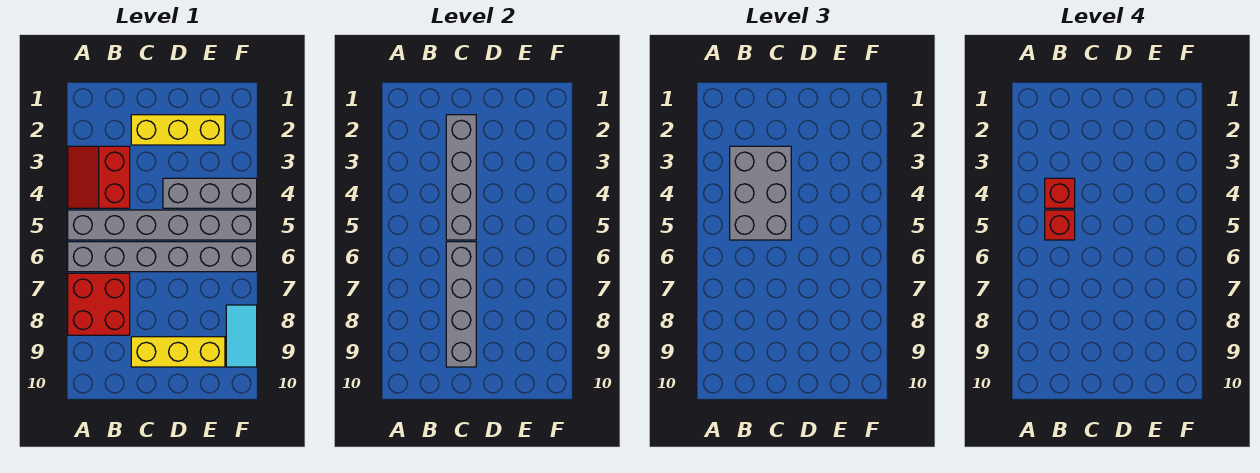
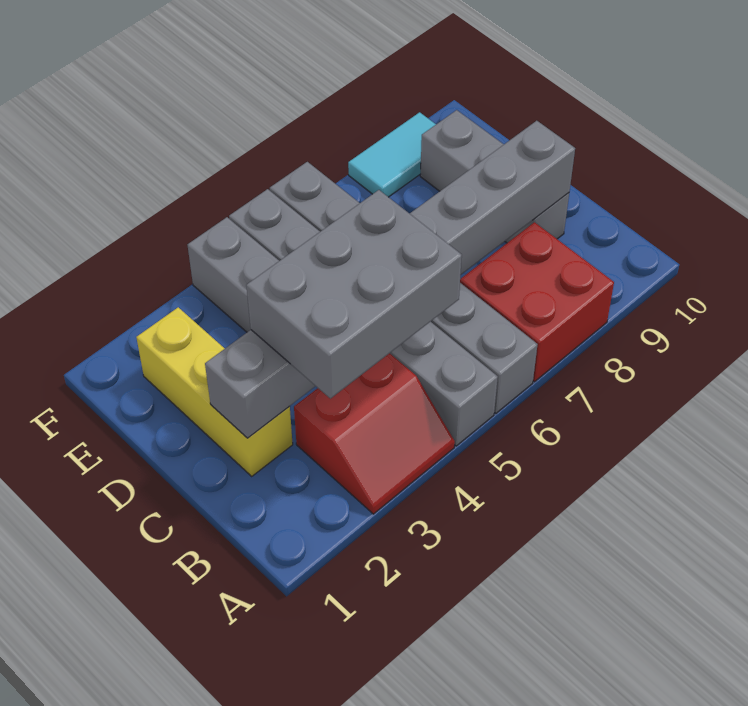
red 1x1 brick [1045,178,1075,208] -> none
red 1x1 brick [1045,210,1075,240] -> none
yellow 1x3 brick [131,337,225,367] -> grey 1x3 brick [420,110,569,243]

